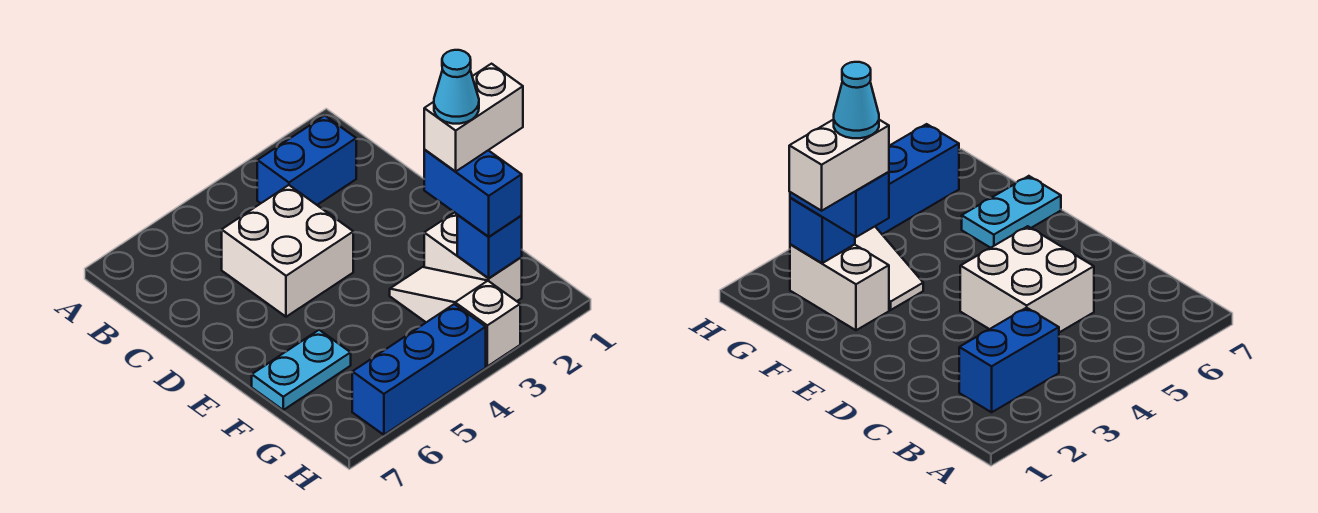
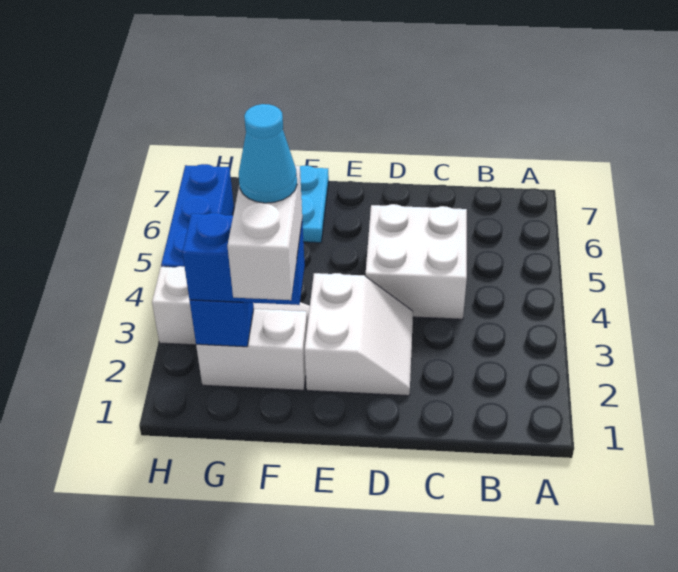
blue 1x2 brick [257,116,356,205] -> none
none -> white 2x2 slope [305,273,413,396]

